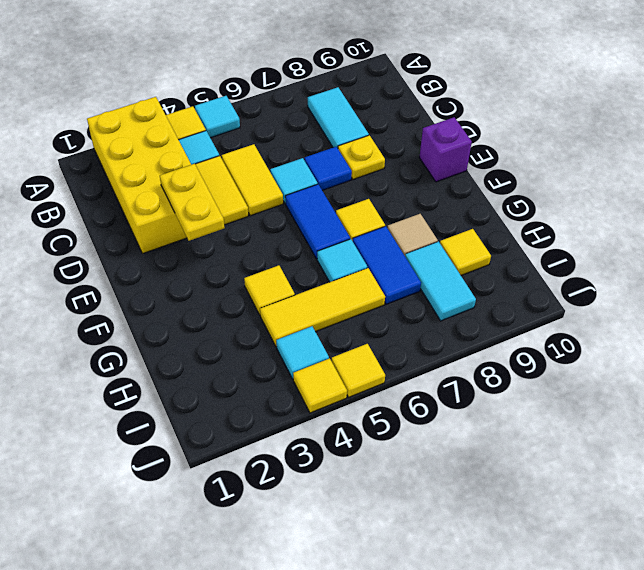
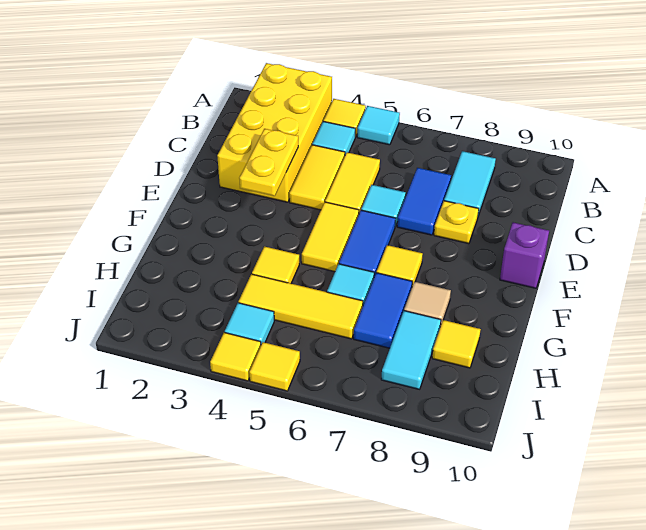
blue 1x1 tile [304,147,352,190] -> blue 1x2 tile [397,168,451,235]
none -> yellow 1x2 tile [302,202,359,272]

